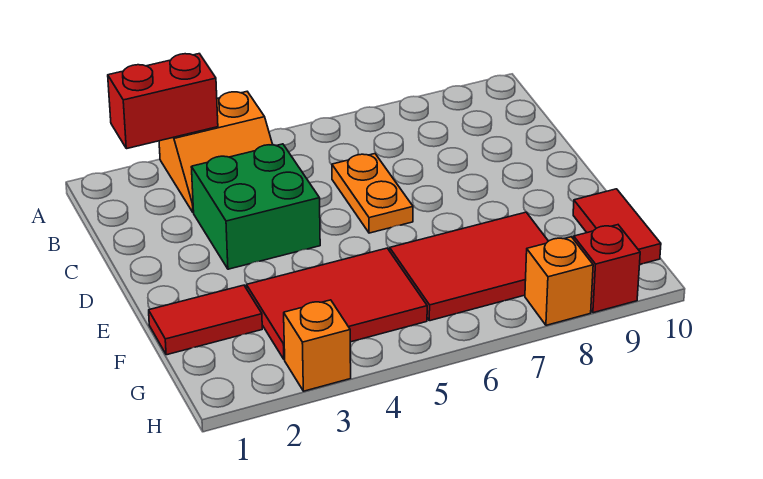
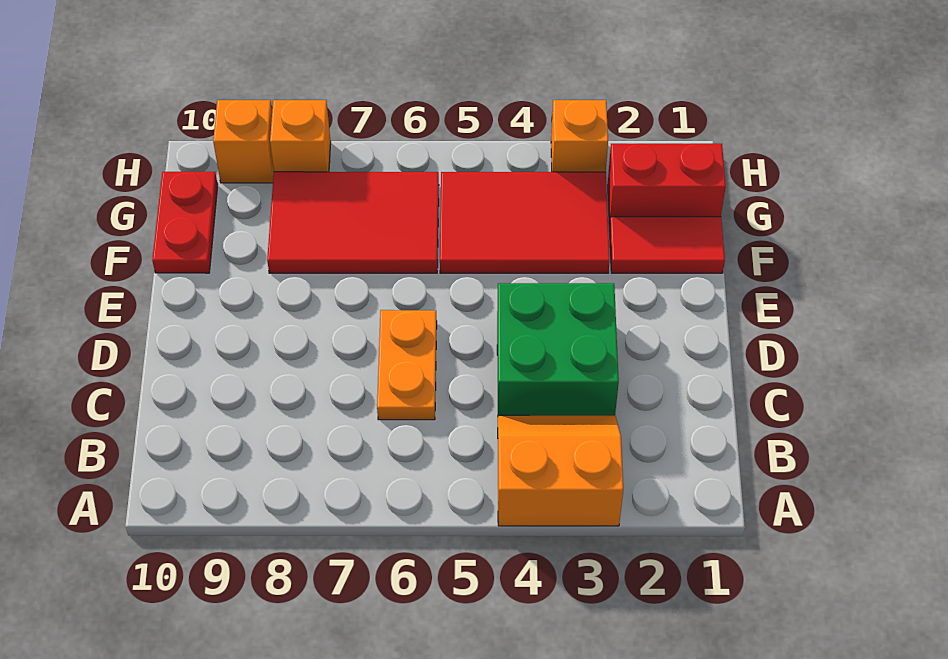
red 1x2 brick [108,54,218,149] -> red 1x2 brick moved to [608,144,726,227]
red 1x2 tile [573,189,661,264] -> red 1x2 plate [152,172,218,273]
red 1x1 brick [574,225,640,313] -> orange 1x1 brick [213,100,274,183]

